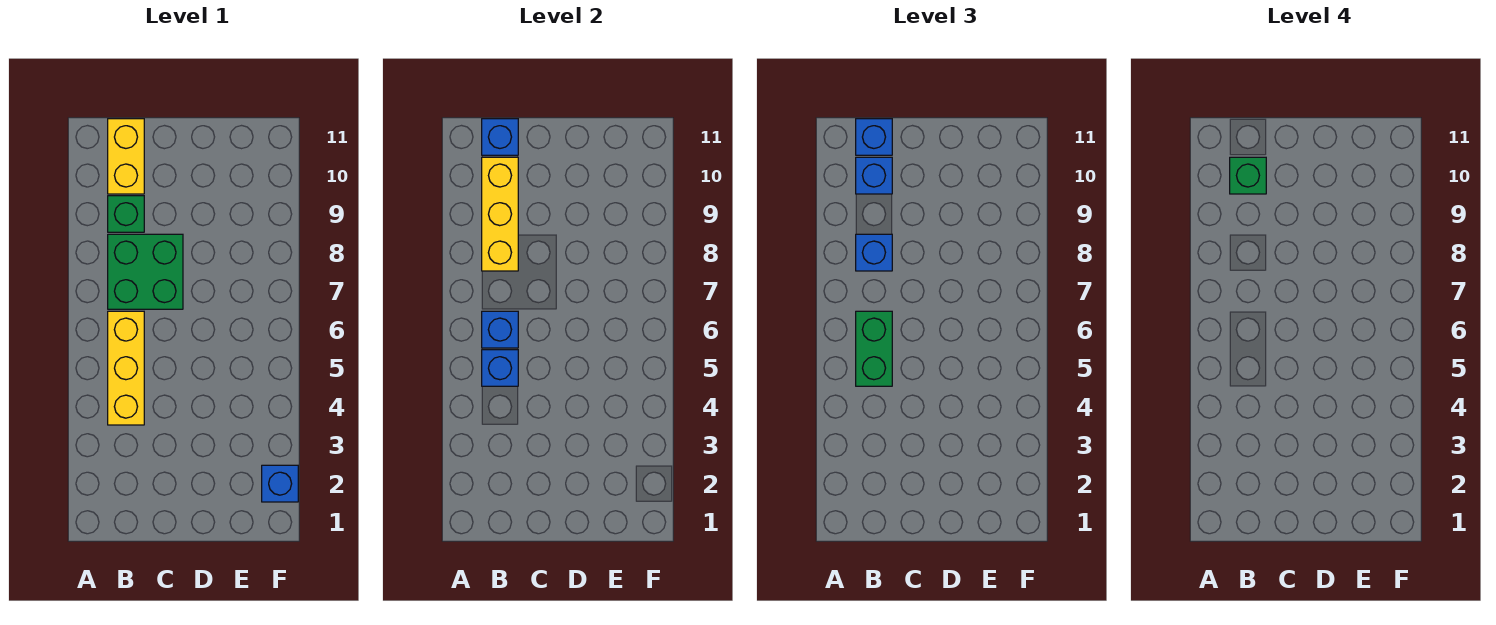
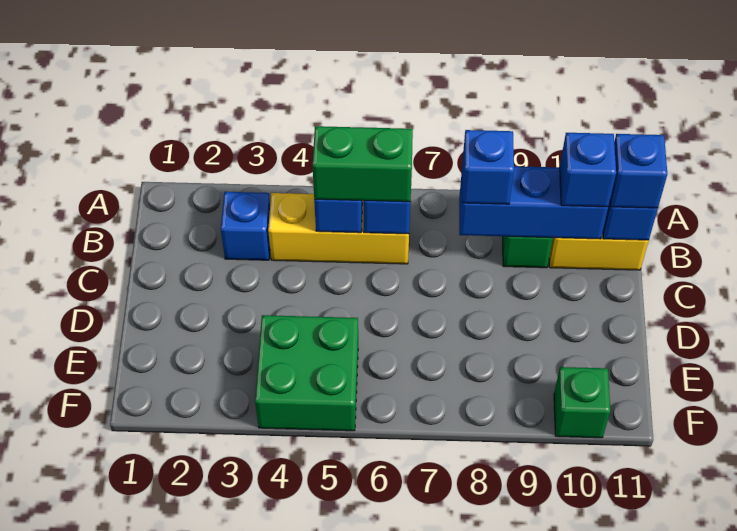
green 2x2 brick [108,234,183,309] -> green 2x2 brick moved to [255,315,358,431]
yellow 1x3 brick [482,157,518,271] -> blue 1x3 brick [459,166,608,239]
green 1x1 brick [1230,157,1266,194] -> green 1x1 brick moved to [554,367,610,438]
blue 1x1 brick [262,465,298,502] -> blue 1x1 brick moved to [221,192,270,260]

